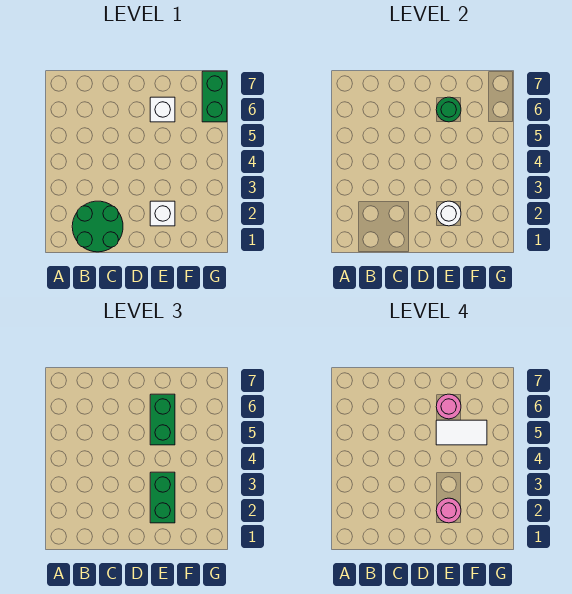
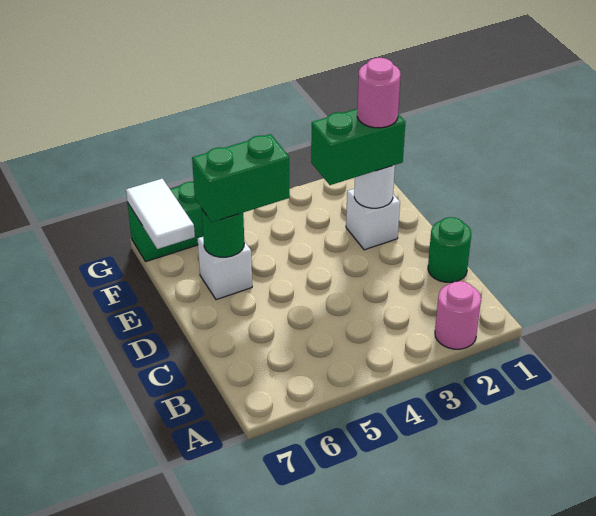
green 2x2 round brick [72,201,123,252] -> green 1x1 round brick [428,217,471,282]
white 1x2 tile [436,420,487,445] -> white 1x2 tile moved to [126,179,195,249]
pink 1x1 round brick [436,394,461,419] -> pink 1x1 round brick moved to [435,281,481,349]

